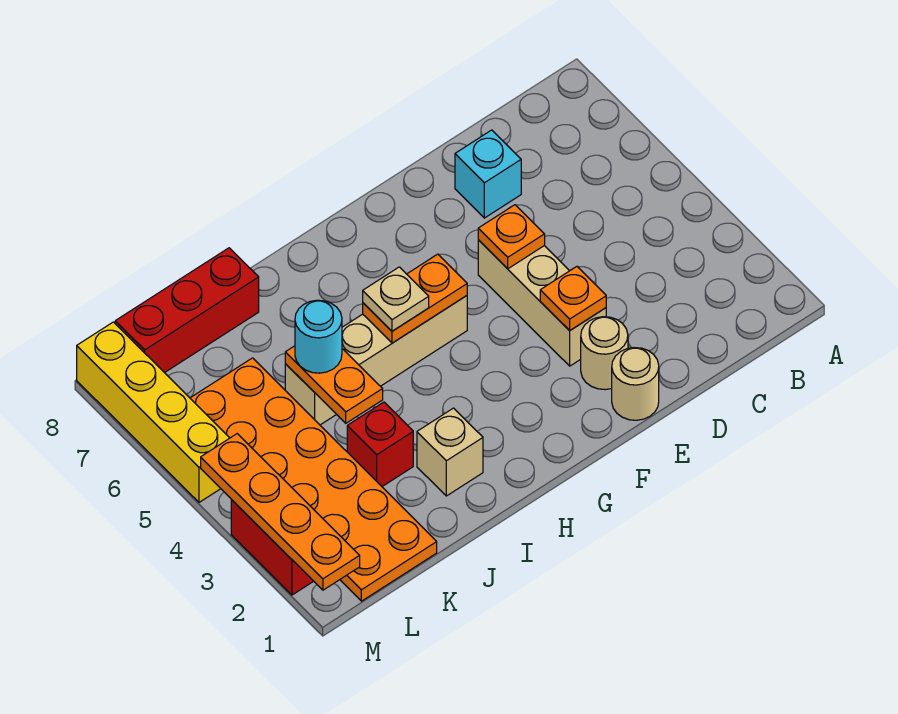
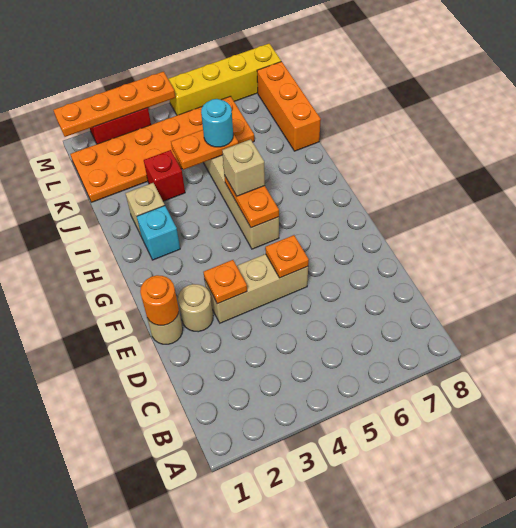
cyan 1x1 brick [455,130,521,218] -> cyan 1x1 brick moved to [137,206,180,260]
none -> orange 1x1 round brick [140,275,179,325]
tan 1x1 plate [363,267,429,331] -> tan 1x1 brick [222,139,265,196]
red 1x3 brick [115,248,259,373] -> orange 1x3 brick [257,62,321,151]

